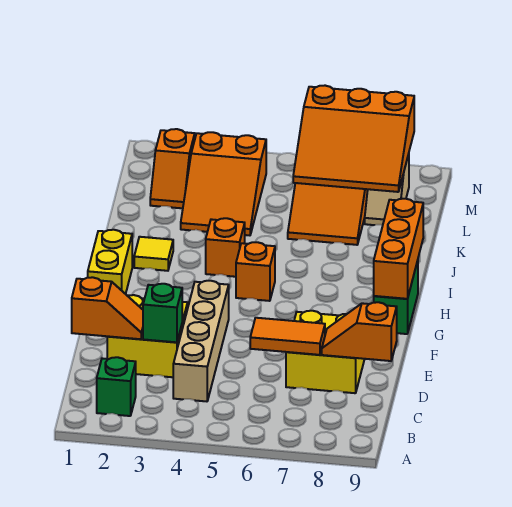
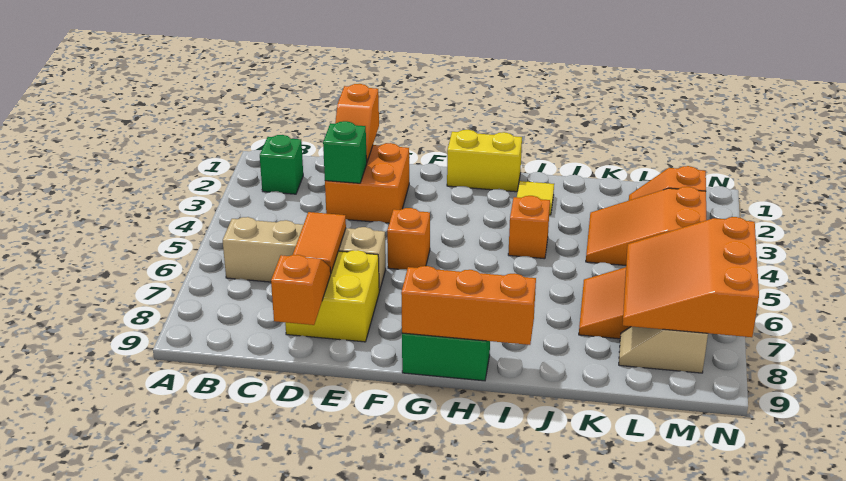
tan 1x4 brick [173,281,229,401] -> tan 1x4 brick moved to [223,217,386,291]
yellow 2x2 brick [107,295,188,377] -> orange 2x2 brick [325,143,409,223]
orange 1x1 brick [236,242,275,301] -> orange 1x1 brick moved to [387,208,430,269]

